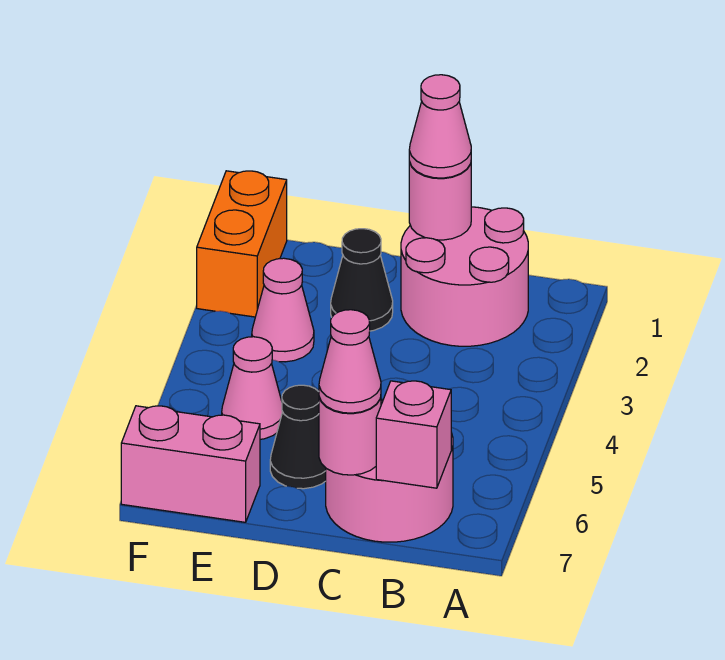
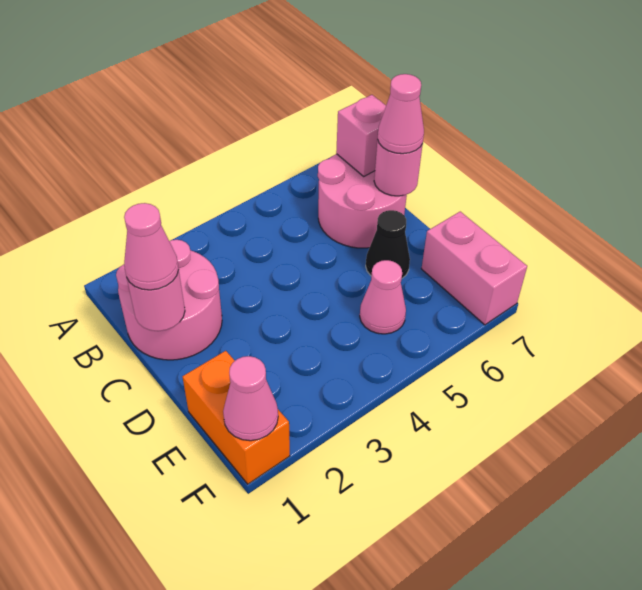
black 1x1 cone [331,229,393,331] -> none
pink 1x1 cone [252,258,314,362] -> pink 1x1 cone moved to [223,356,278,441]
orange 1x2 brick [197,171,287,317] -> orange 1x2 brick turned to [183,351,290,484]

